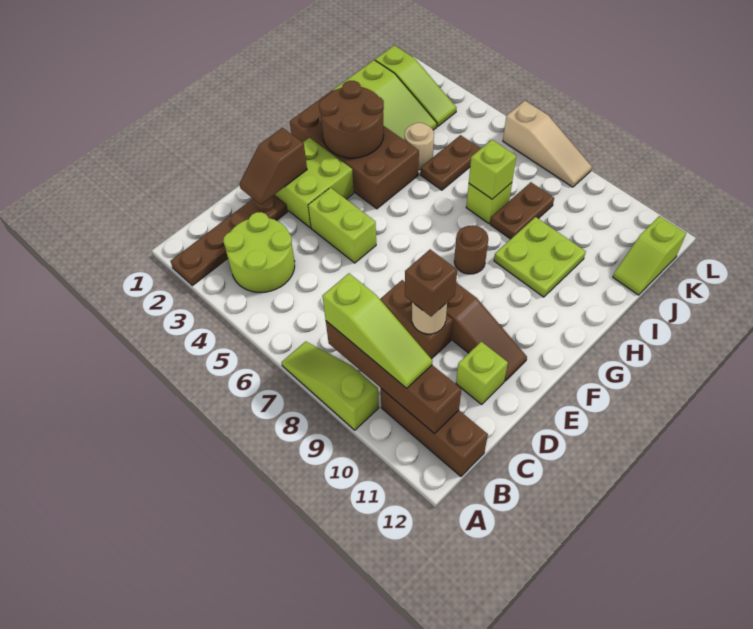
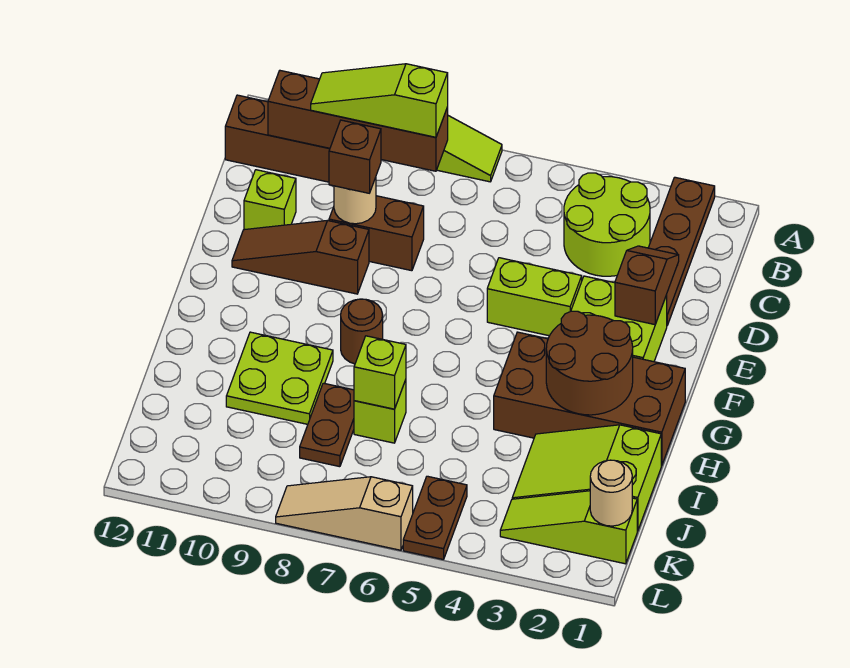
tan 1x1 round brick [405,123,434,170] -> tan 1x1 round brick moved to [590,460,632,526]
brown 1x2 plate [420,135,481,190] -> brown 1x2 plate moved to [403,476,467,560]
lime 1x2 slope [613,216,686,295] -> none

